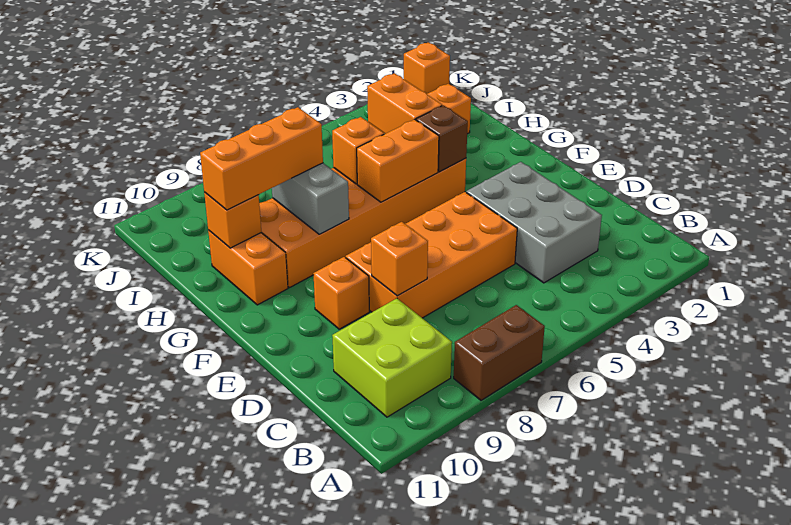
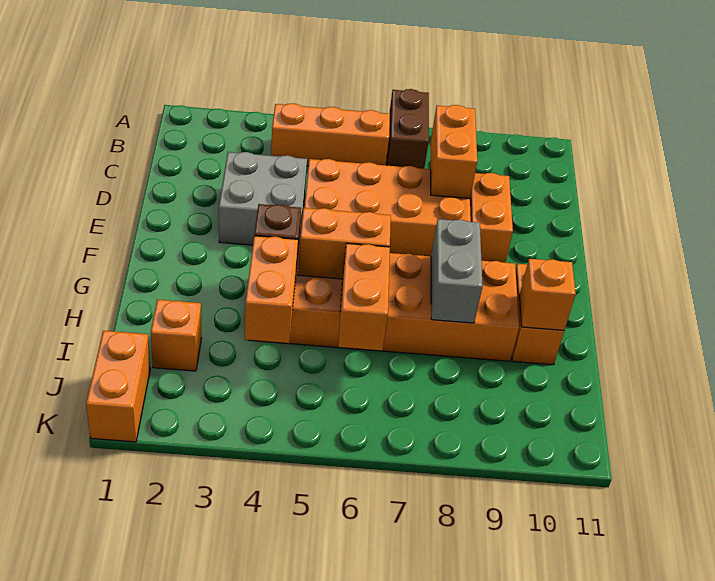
brown 1x2 brick [454,305,545,400] -> brown 1x2 brick turned to [387,89,429,169]
lime 2x2 brick [332,298,452,417] -> none
grey 2x3 brick [466,162,602,283] -> grey 2x2 brick [219,152,307,245]
orange 1x1 brick [371,222,428,296] -> orange 1x2 brick [431,105,477,199]
orange 1x1 brick [313,257,369,329] -> orange 1x2 brick [470,173,513,262]
orange 1x1 brick [332,117,384,184] -> orange 1x2 brick [338,244,390,351]
orange 1x3 brick [200,107,323,210] -> orange 1x3 brick moved to [271,103,390,166]
orange 1x1 brick [404,42,450,94] -> orange 1x2 brick [86,331,150,442]

